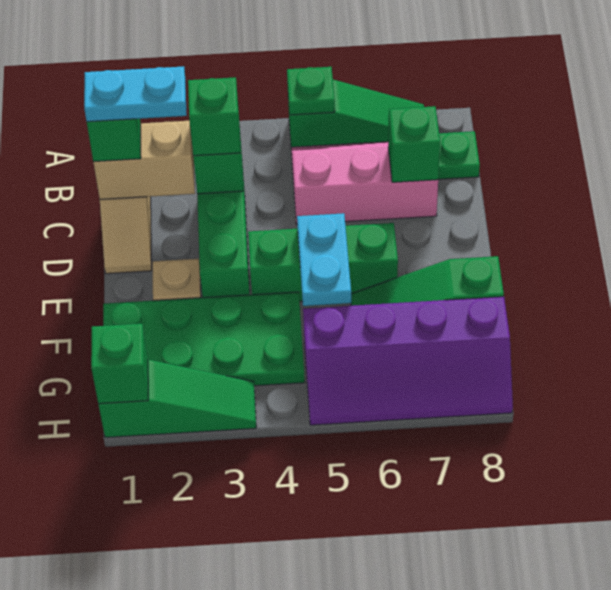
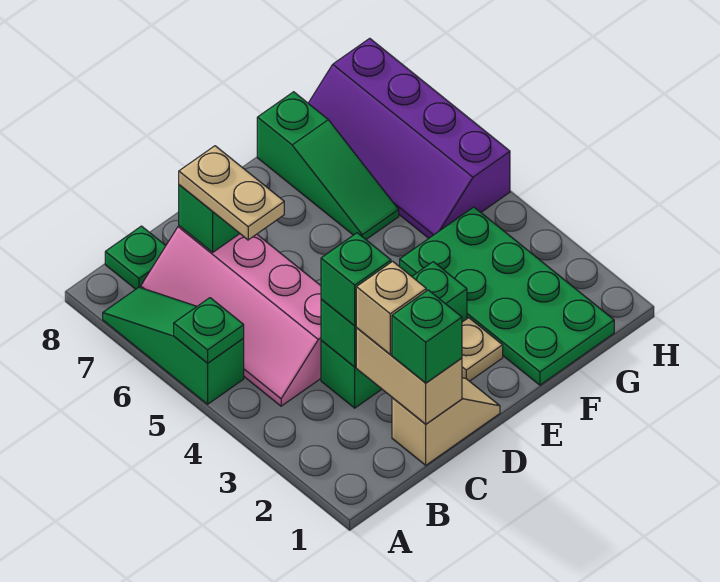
pink 2x3 slope [291,141,438,224] -> pink 2x4 slope [141,226,321,406]
cyan 1x2 plate [84,66,187,122] -> none
none -> tan 1x1 brick [356,261,426,354]
none -> tan 1x2 plate [179,146,284,240]
green 1x3 brick [248,223,398,301] -> none
cyan 1x2 plate [297,213,351,306] -> none
purple 2x4 slope [303,297,513,425] -> purple 2x4 slope turned to [308,38,510,238]
green 1x3 slope [98,360,256,437] -> none
green 1x1 brick [91,324,148,404] -> none

